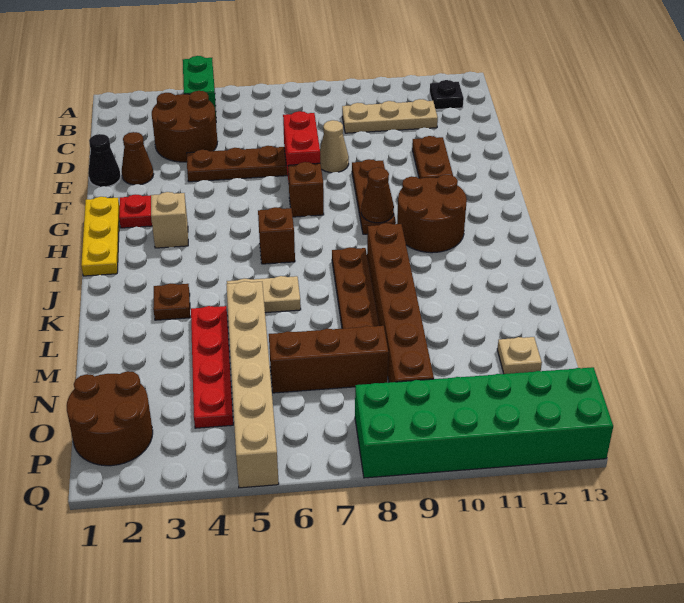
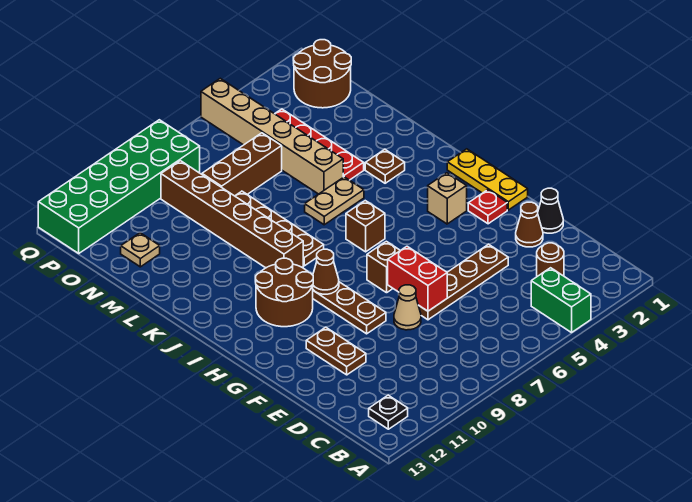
brown 2x2 round brick [152,91,217,162] -> brown 1x1 round brick [537,243,564,276]
tan 1x3 plate [342,99,438,133] -> none

